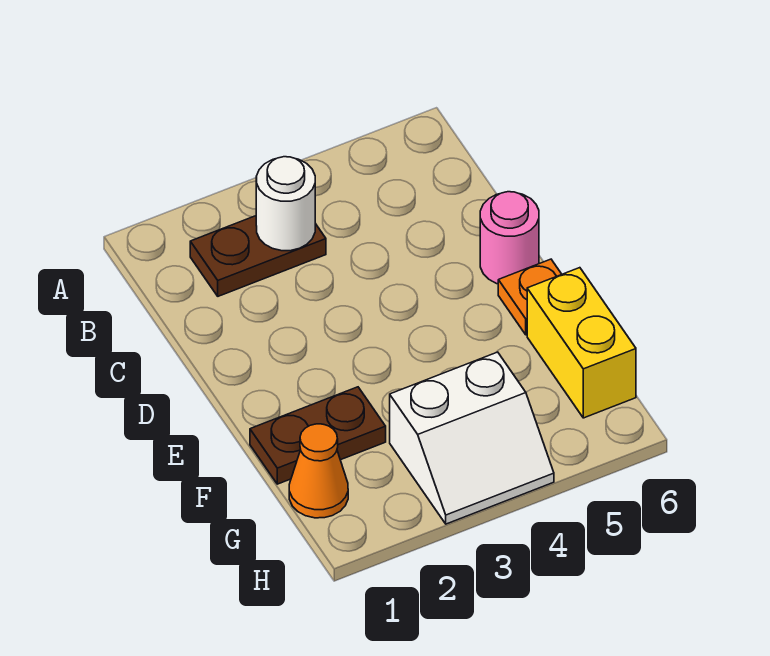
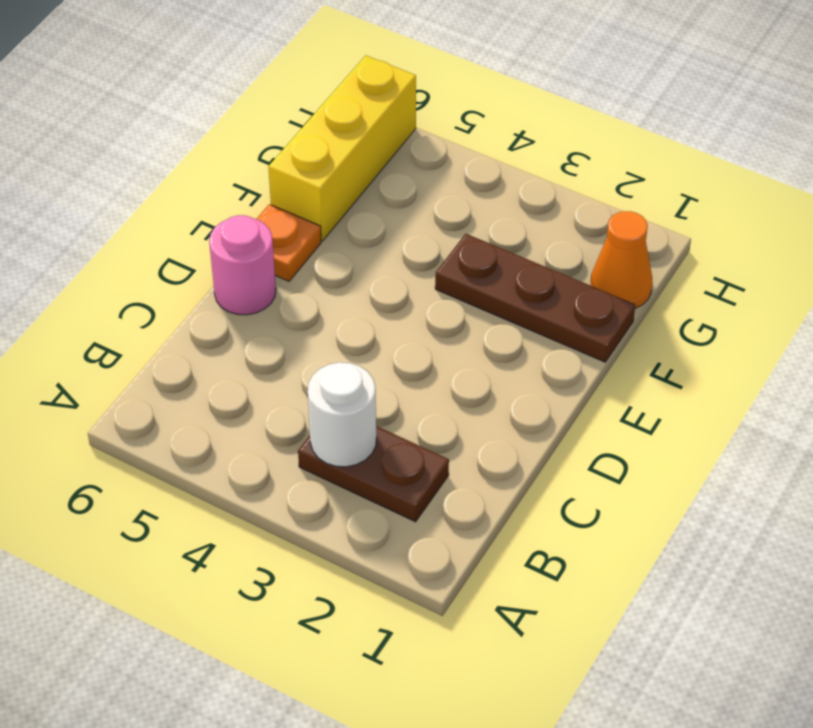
brown 1x2 plate [250,387,386,484] -> brown 1x3 plate [435,234,635,362]
yellow 1x2 brick [527,268,636,418] -> yellow 1x3 brick [268,55,416,241]
white 2x2 slope [390,352,554,524] -> none

